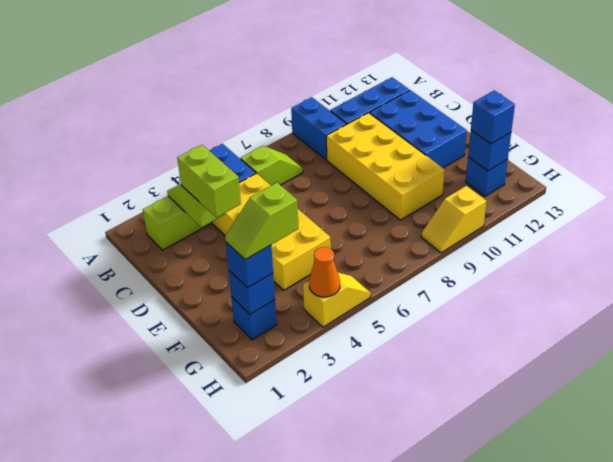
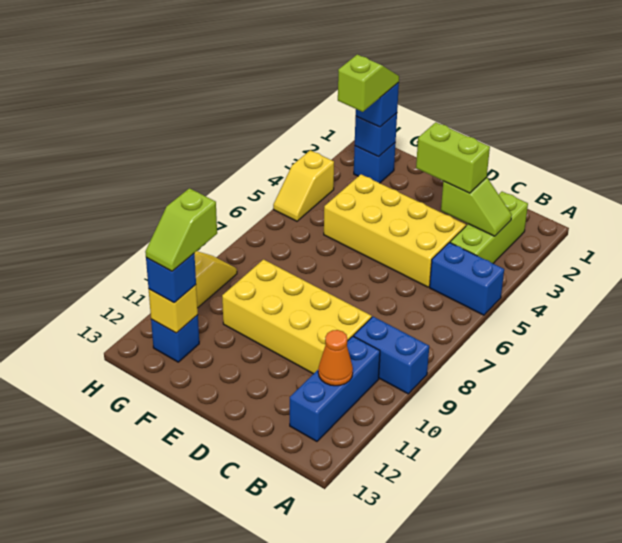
lime 1x2 slope [241,146,303,185] -> lime 1x2 slope moved to [145,188,217,271]
blue 2x3 brick [370,90,467,168] -> none
blue 1x1 brick [468,130,511,171] -> yellow 1x1 brick [149,285,198,333]
orange 1x1 cone [309,247,340,297] -> orange 1x1 cone moved to [318,330,353,386]

